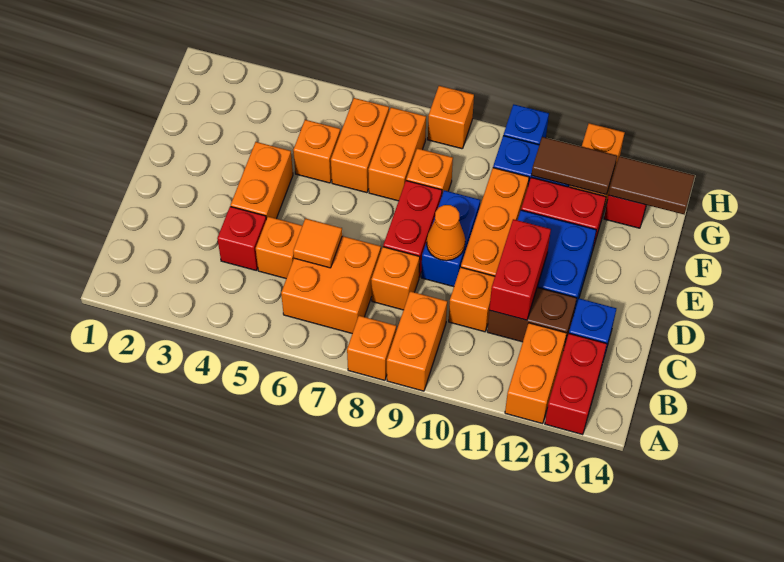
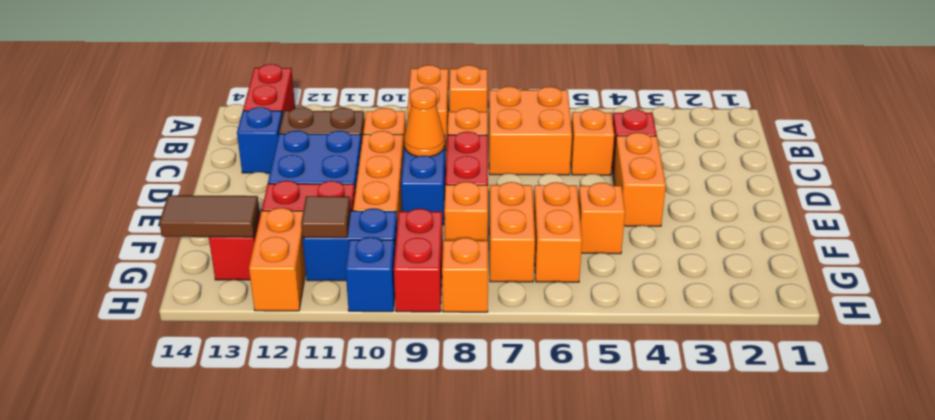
orange 1x2 brick [505,323,567,424] -> none
orange 1x1 tile [293,218,342,268] -> none
red 1x2 brick [489,219,551,320] -> red 1x2 brick moved to [394,209,443,312]
brown 1x2 tile [531,137,617,195] -> brown 1x1 tile [301,196,351,238]

